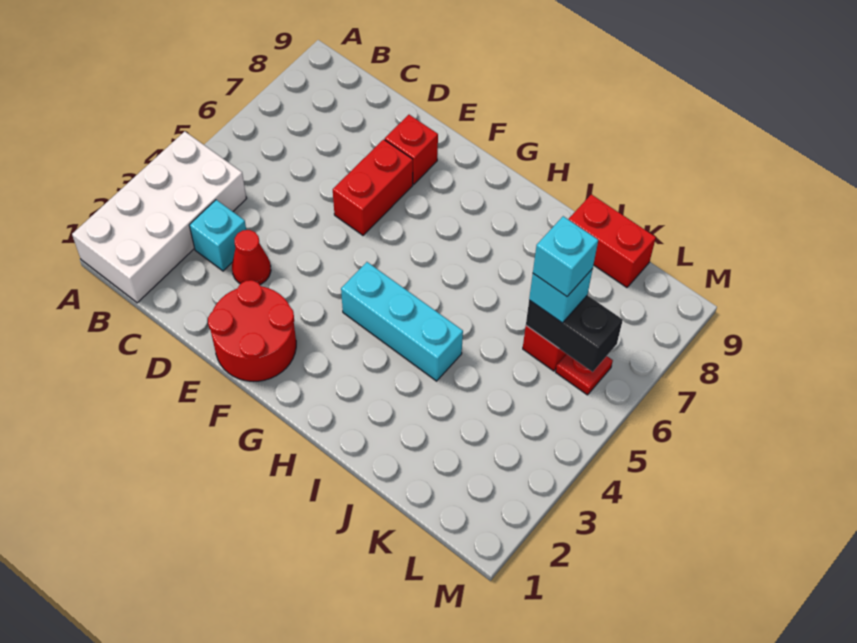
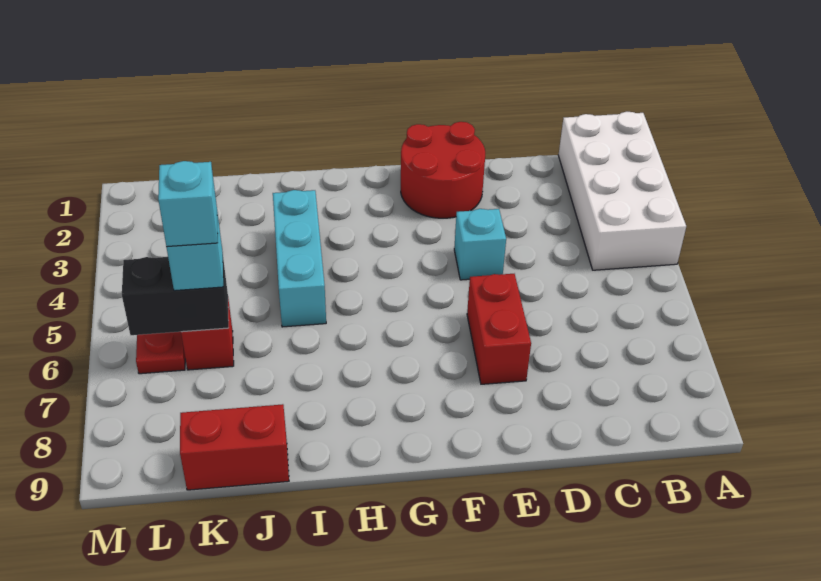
cyan 1x1 brick [189,200,246,271] -> cyan 1x1 brick moved to [454,209,506,280]
red 1x1 cone [232,230,271,285] -> none
red 1x1 brick [385,115,438,184] -> none
cyan 1x3 brick [341,262,463,381] -> cyan 1x3 brick turned to [273,190,326,327]

